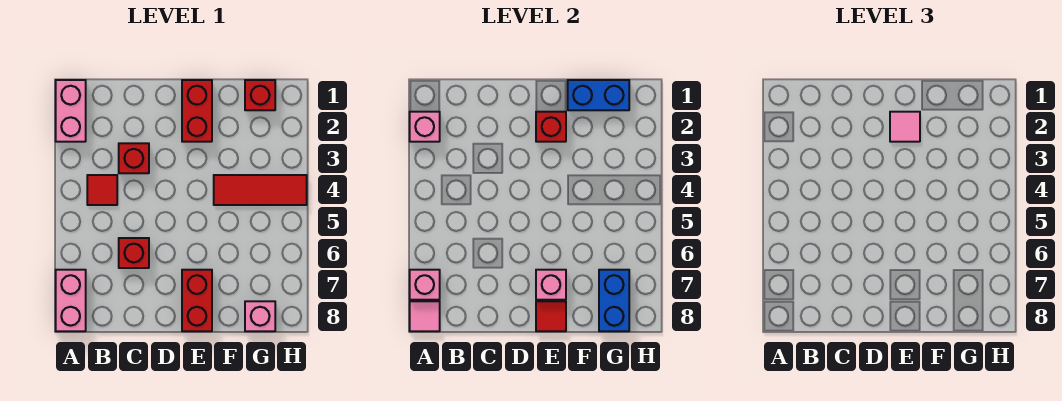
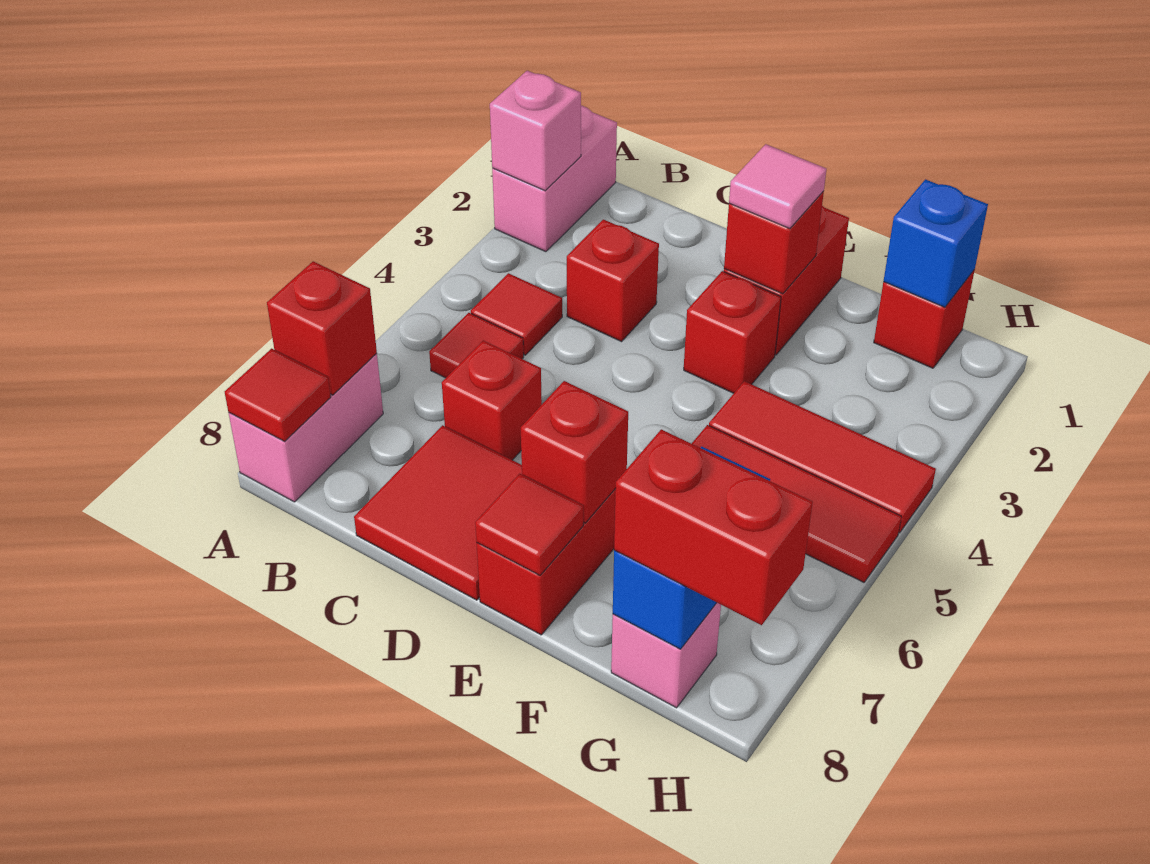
pink 1x1 brick [410,270,440,300] -> red 1x1 brick [267,261,377,395]
pink 1x1 tile [410,301,440,331] -> red 1x1 tile [225,349,331,441]
none -> red 1x1 tile [429,313,524,378]
none -> red 2x2 tile [354,425,522,600]
none -> red 1x1 brick [684,271,781,393]
pink 1x1 brick [536,270,566,300] -> red 1x1 brick [521,381,628,523]
blue 1x2 brick [568,80,629,110] -> blue 1x1 brick [883,179,988,307]
none -> red 1x3 tile [692,425,902,582]
none -> red 1x2 brick [614,429,813,625]

